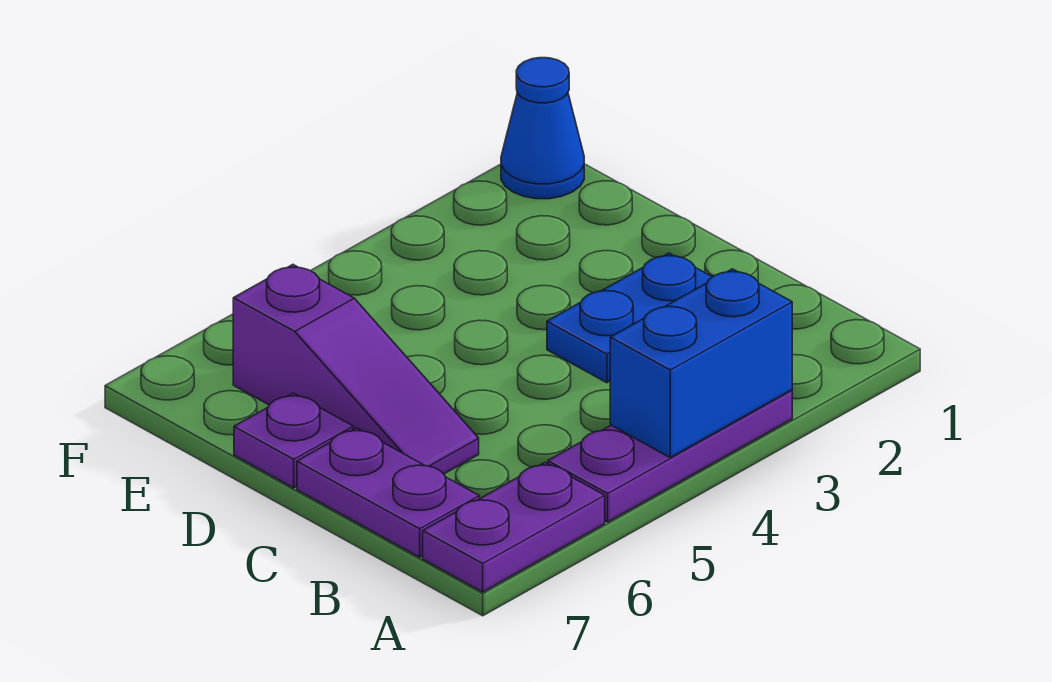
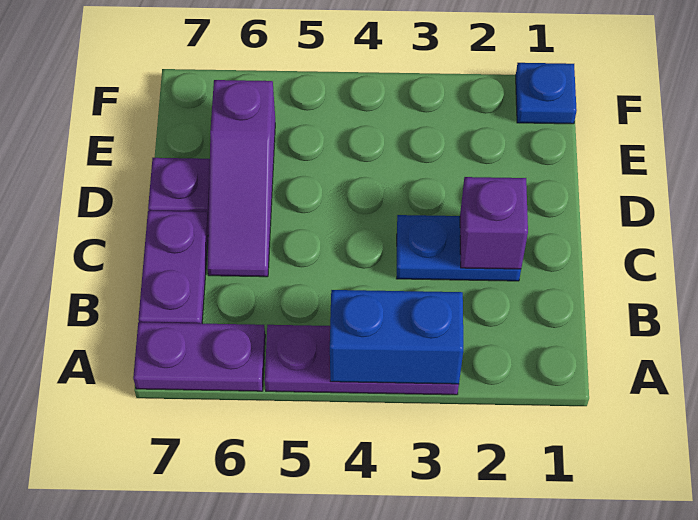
none -> purple 1x1 brick [460,177,528,269]
blue 1x1 cone [501,58,584,199] -> blue 1x1 plate [516,63,577,124]

